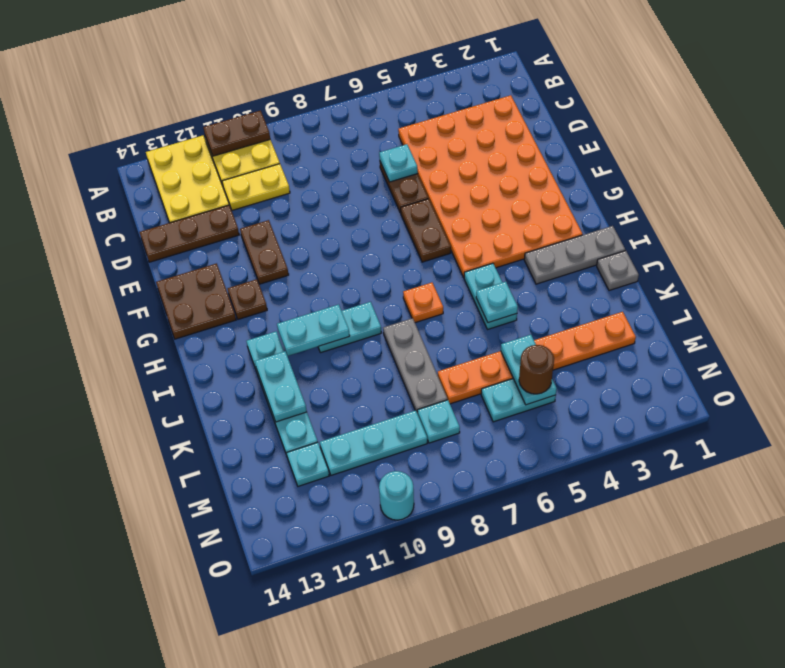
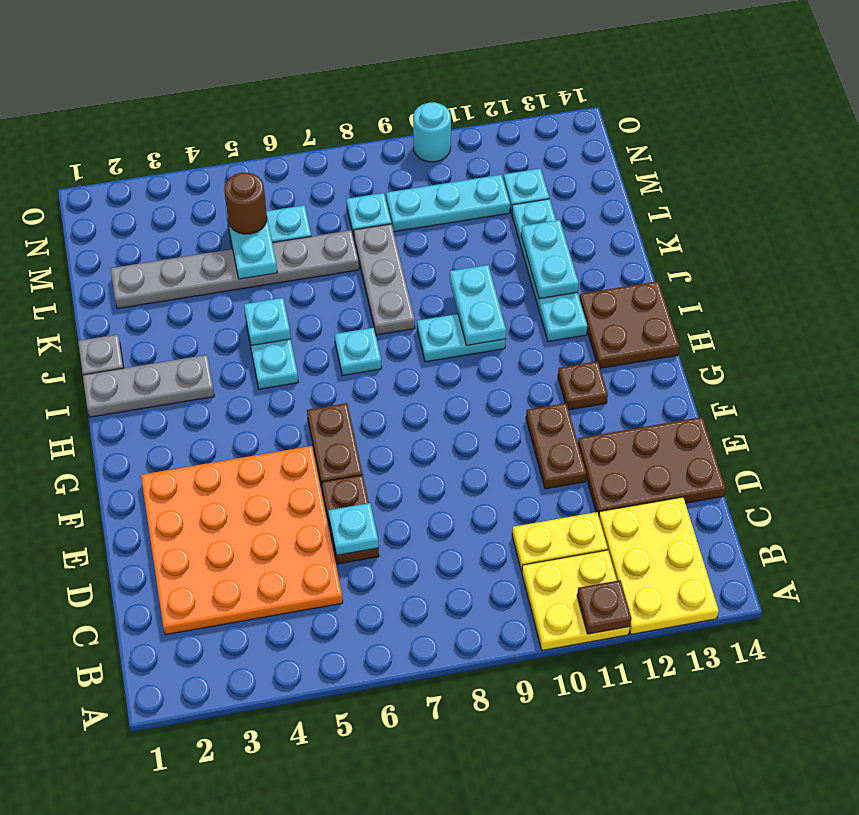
brown 1x2 plate [203,111,270,156] -> brown 1x1 plate [577,580,631,634]
orange 4x6 plate [398,95,583,277] -> orange 4x4 plate [141,446,343,635]
brown 1x3 plate [140,205,239,262] -> brown 2x3 plate [578,417,725,516]
brown 2x2 plate [156,263,236,339] -> brown 2x2 plate moved to [580,281,680,368]
orange 1x1 plate [403,283,443,323] -> cyan 1x1 plate [335,328,382,376]
cyan 1x2 plate [277,304,350,356] -> cyan 1x2 plate turned to [450,265,506,345]
orange 1x6 plate [438,312,636,404] -> grey 1x6 plate [110,230,359,309]

